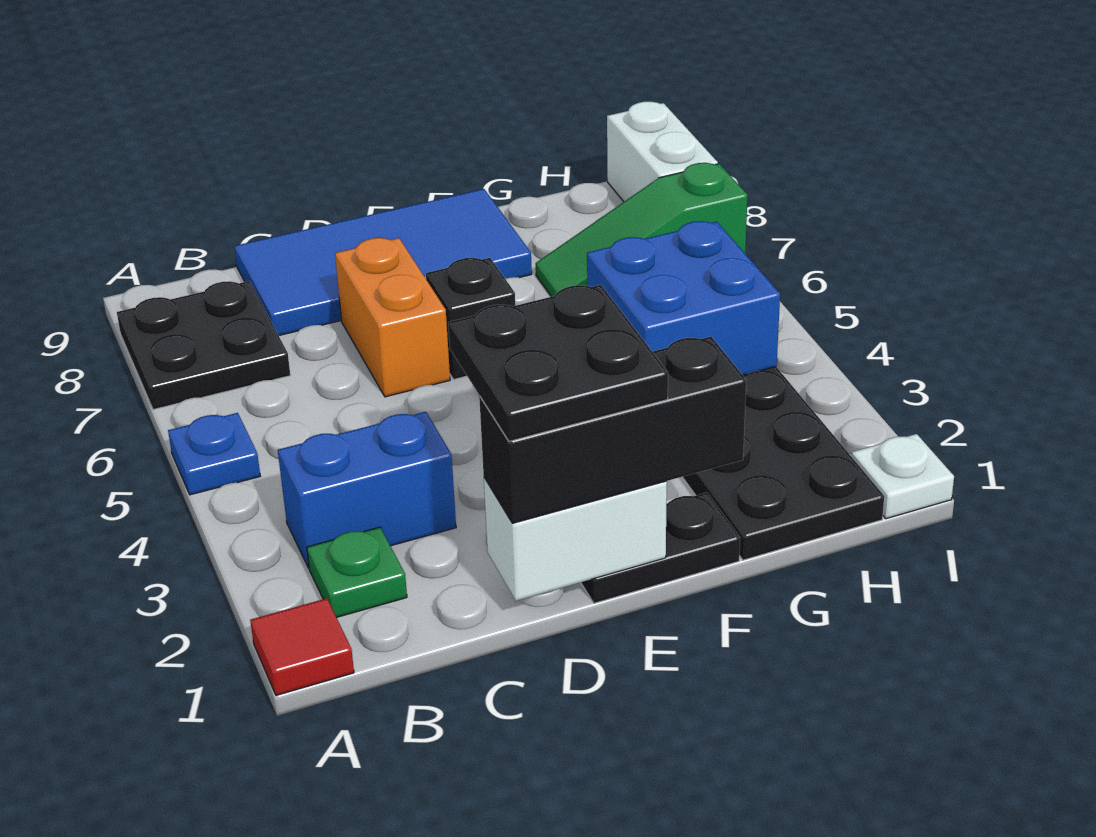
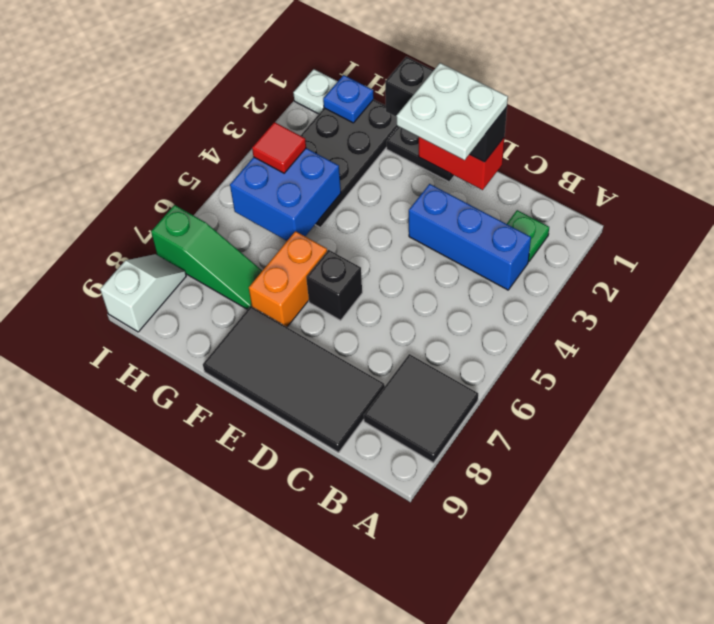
red 1x1 tile [250,598,354,695] -> red 1x1 tile moved to [252,122,306,173]
blue 1x1 plate [168,413,260,495] -> blue 1x1 plate moved to [323,75,374,123]
black 2x2 plate [117,281,290,410] -> black 2x2 tile [364,354,478,463]
blue 1x2 brick [278,412,456,568] -> blue 1x3 brick [409,184,531,290]
blue 2x4 tile [234,189,532,335] -> black 2x4 tile [203,306,385,453]
white 1x2 brick [484,478,667,601] -> red 1x2 brick [419,137,504,190]
black 2x2 plate [448,285,668,441] -> white 2x2 plate [396,63,508,160]
orange 1x2 brick [335,238,450,397] -> orange 1x2 brick moved to [249,231,327,327]
white 1x2 brick [607,102,718,202] -> white 1x2 slope [100,254,186,332]

